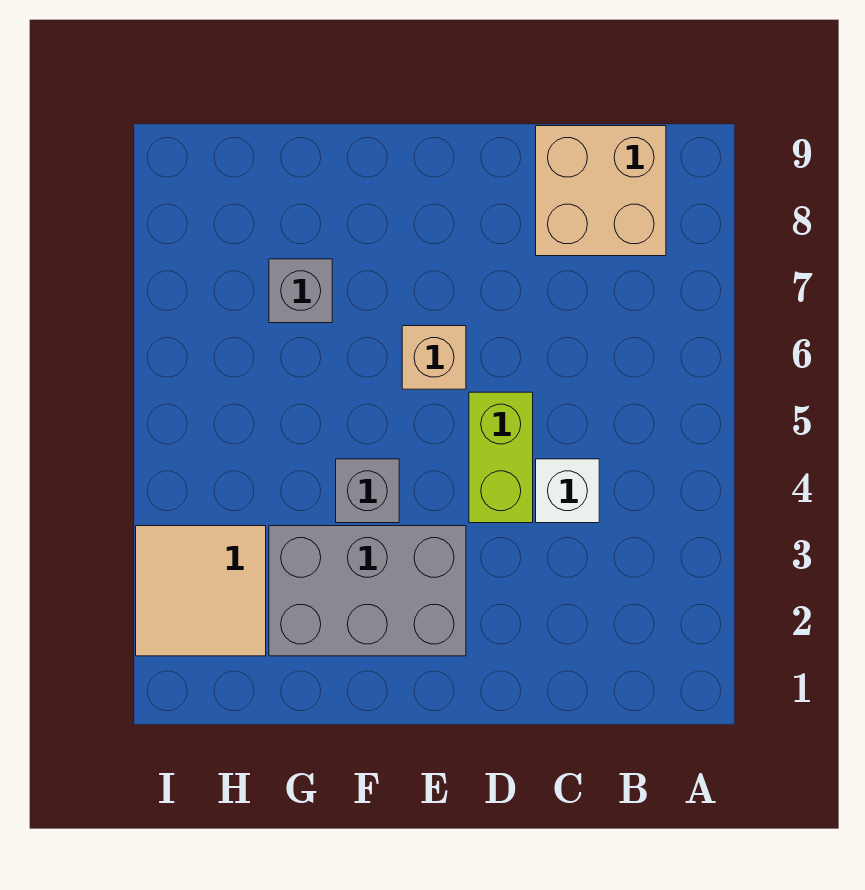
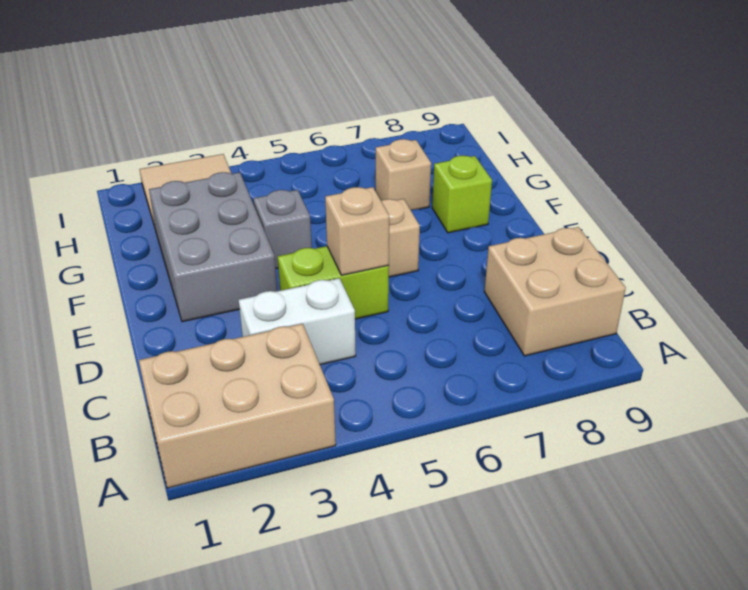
none -> tan 2x3 brick [139,324,336,488]
white 1x1 brick [536,459,599,523] -> white 1x2 brick [239,278,356,365]
none -> tan 1x1 brick [325,187,389,275]
none -> lime 1x1 brick [432,156,492,233]
grey 1x1 brick [269,259,332,323] -> tan 1x1 brick [375,139,431,210]

